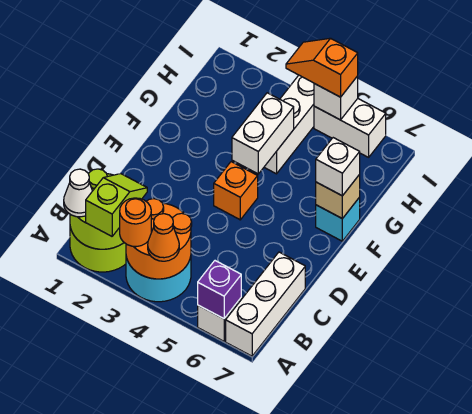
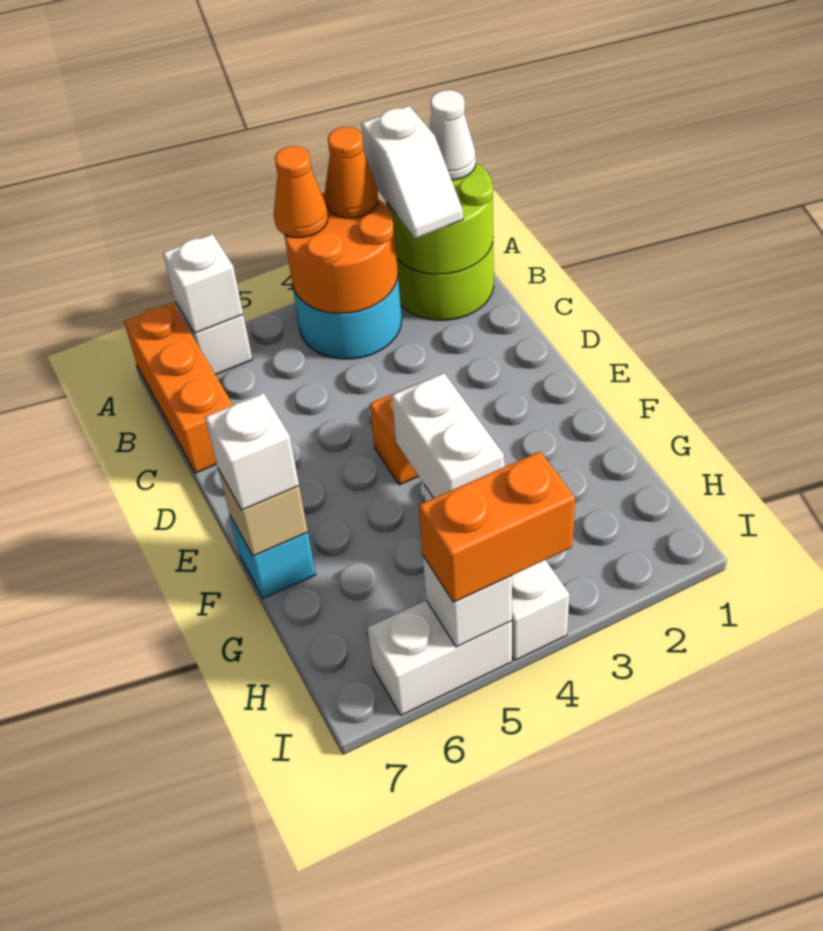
lime 1x2 slope [86,174,147,236] -> white 1x2 slope [361,106,463,238]
orange 1x1 round brick [120,198,151,247] -> orange 1x1 cone [325,127,378,218]
purple 1x1 brick [198,261,241,319] -> white 1x1 brick [163,234,243,333]
white 1x3 brick [226,252,305,356] -> orange 1x3 brick [124,302,233,473]
orange 1x2 slope [286,38,358,97] -> orange 1x2 brick [419,452,575,602]

